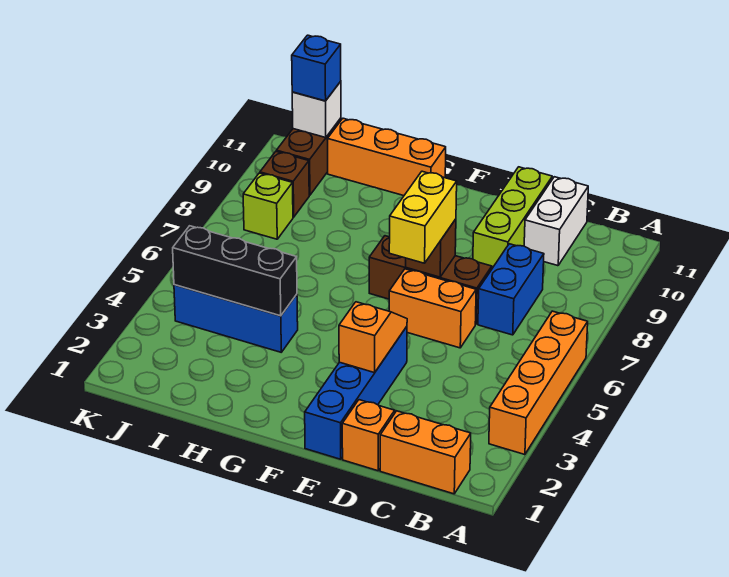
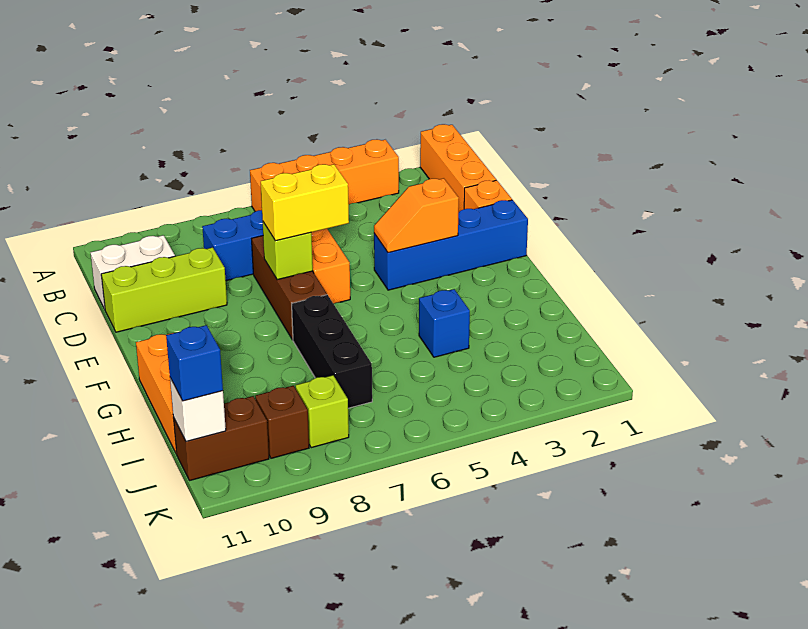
orange 1x2 brick [380,411,471,494] -> orange 1x3 brick [420,124,496,213]
brown 1x1 brick [406,219,456,277] -> lime 1x1 brick [263,222,313,280]
blue 1x3 brick [174,285,298,352] -> blue 1x1 brick [419,289,470,357]
black 1x3 brick [173,226,297,316] -> black 1x3 brick moved to [292,295,372,408]

